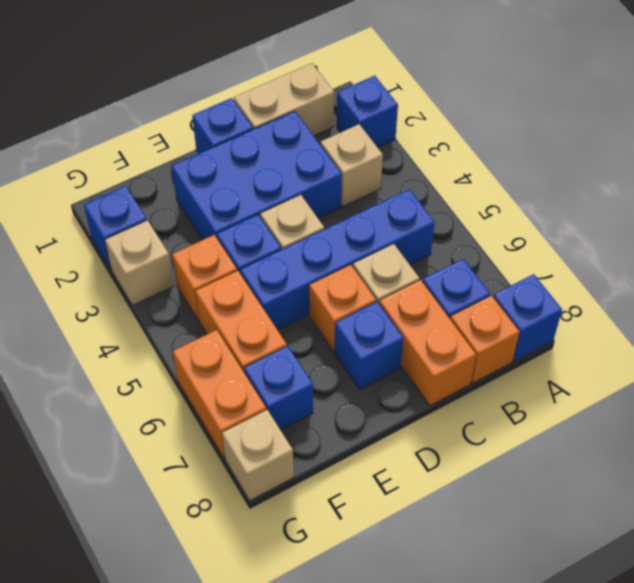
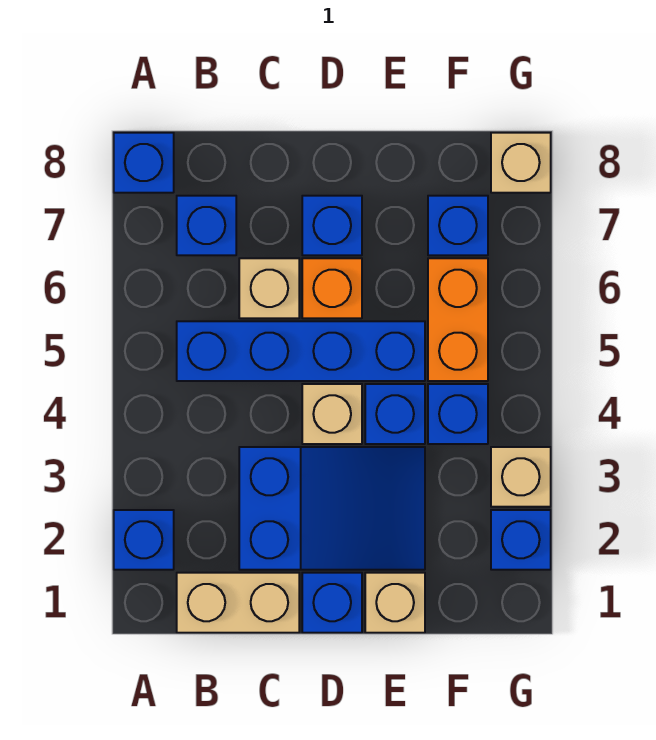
tan 1x1 brick [321,124,383,206] -> tan 1x1 brick moved to [365,573,425,633]
orange 1x1 brick [450,296,519,383] -> none
blue 2x3 brick [172,111,342,240] -> blue 2x3 slope [239,447,425,570]
orange 1x2 brick [379,280,476,406] -> none
orange 1x1 brick [172,235,237,321] -> blue 1x1 brick [428,384,488,444]
orange 1x2 brick [173,330,266,459] -> none

